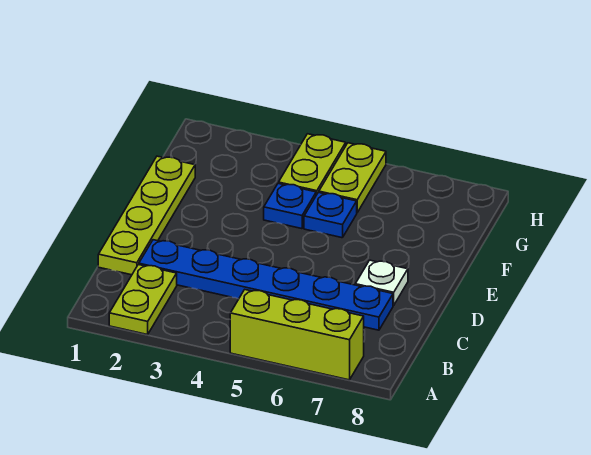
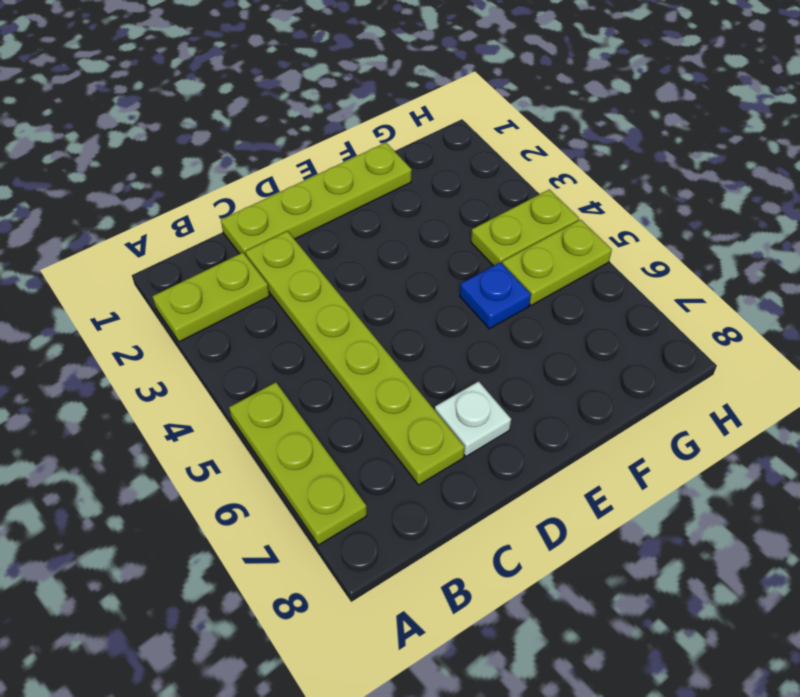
lime 1x3 brick [230,290,364,380] -> lime 1x3 plate [229,382,367,545]
blue 1x6 plate [139,240,393,330] -> lime 1x6 plate [245,231,465,485]
blue 1x1 plate [264,183,316,229] -> none

